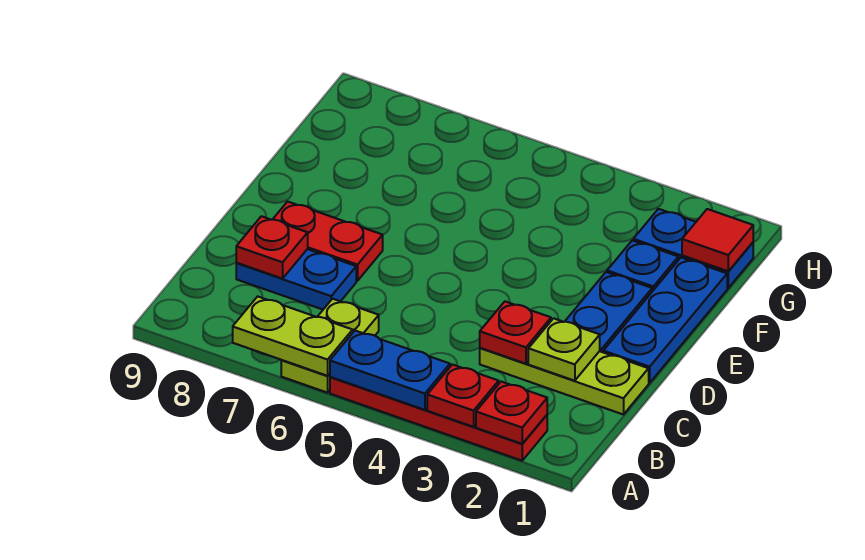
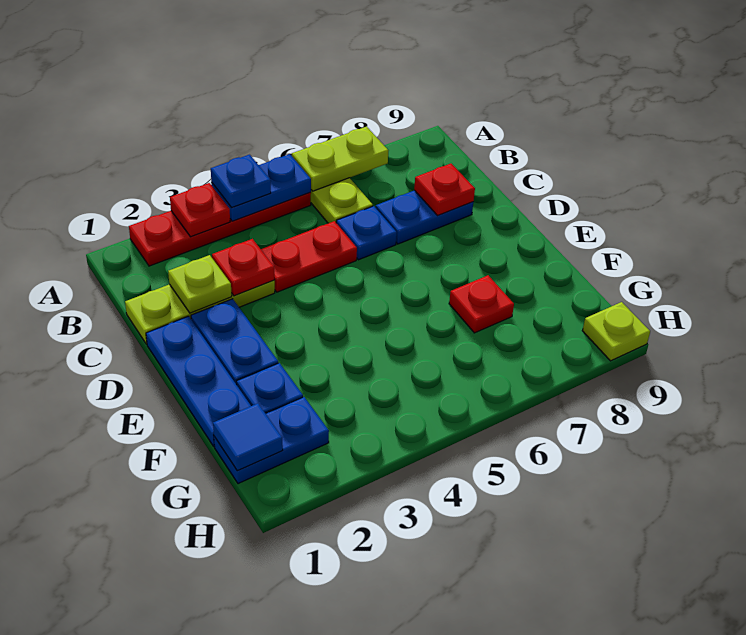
red 1x1 plate [476,382,547,444] -> red 1x1 plate moved to [449,275,514,333]
none -> blue 1x1 plate [211,155,271,208]
none -> blue 1x1 plate [336,206,397,260]
red 1x2 plate [272,202,383,281] -> red 1x2 plate moved to [261,221,357,292]
red 1x1 tile [682,209,753,271] -> blue 1x1 tile [213,403,283,471]
none -> lime 1x1 plate [582,302,650,361]

